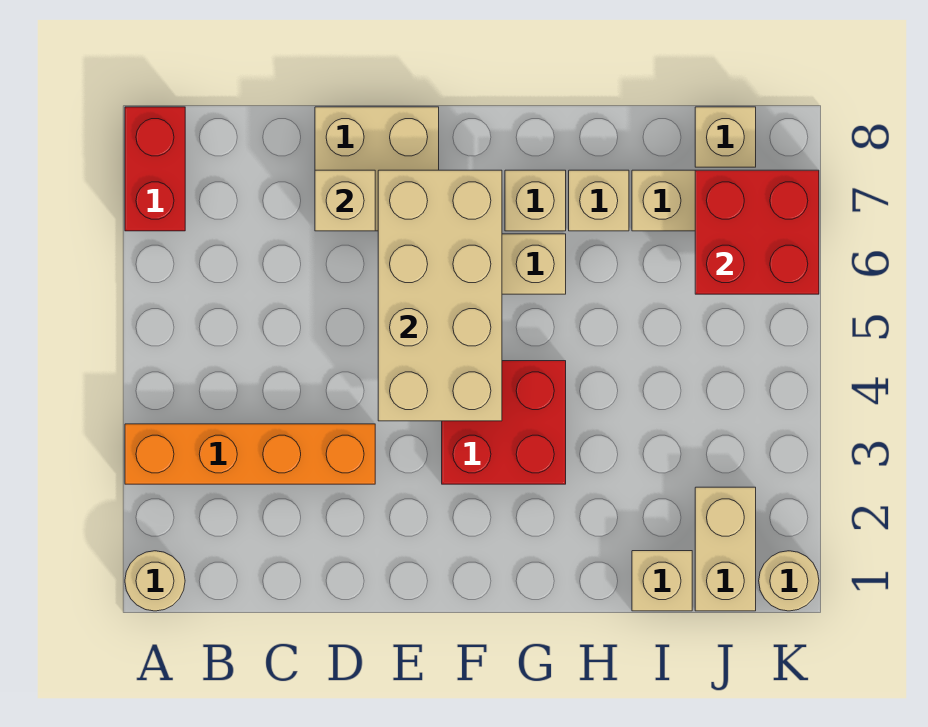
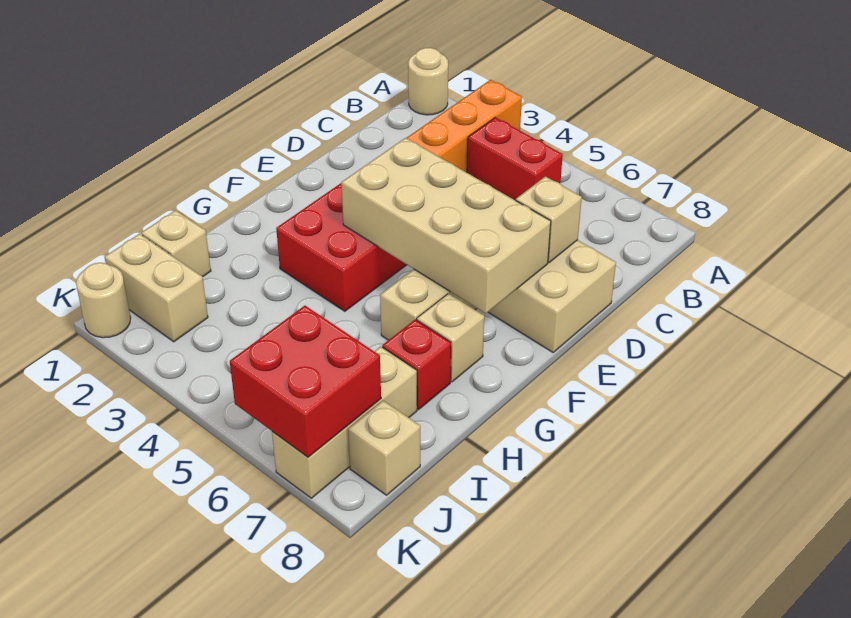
red 1x2 brick [125,107,185,231] -> red 1x2 brick moved to [467,117,563,200]
tan 1x1 brick [569,170,629,231] -> red 1x1 brick [382,320,451,410]

